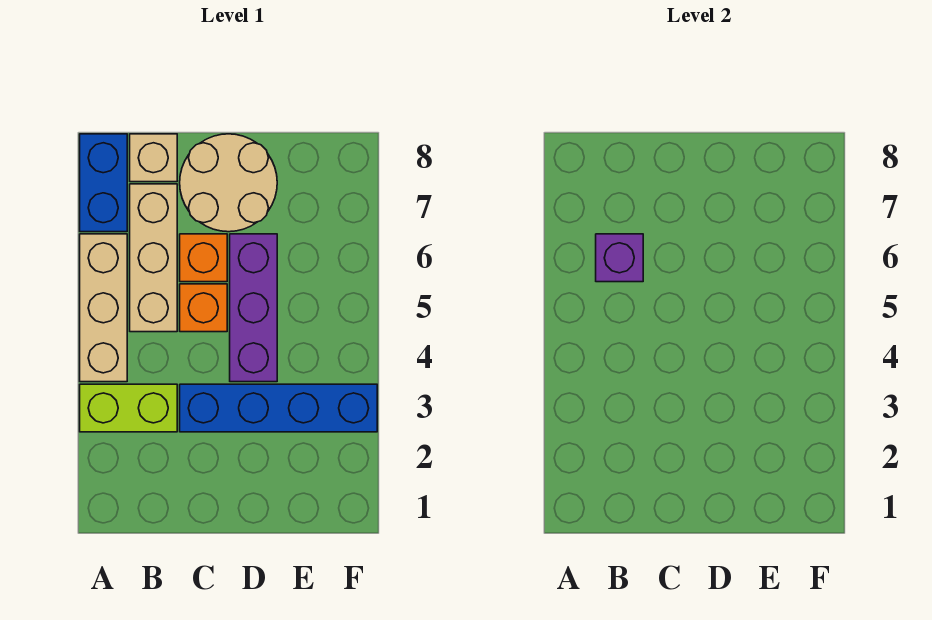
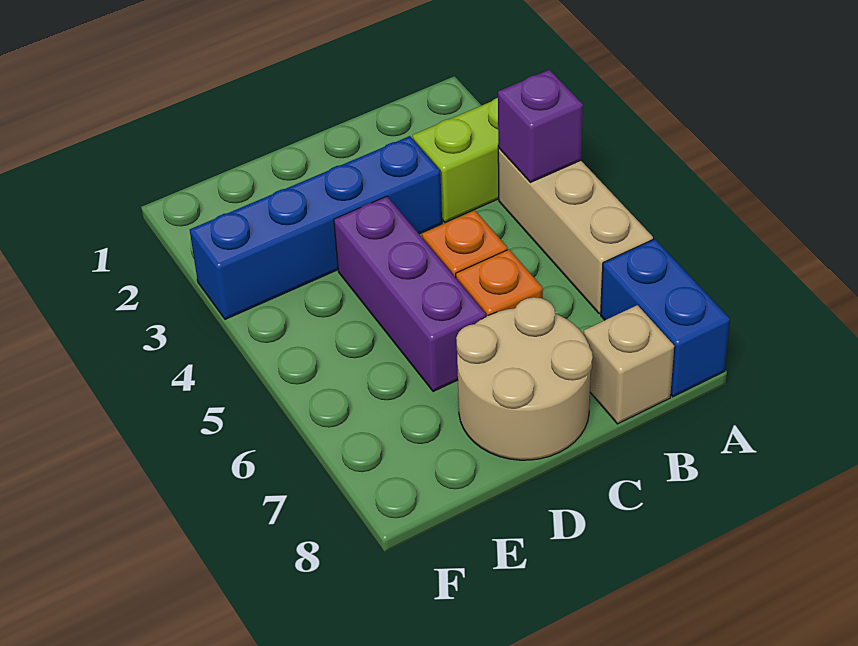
tan 1x3 brick [130,184,177,332] -> none
purple 1x1 brick [596,234,643,282] -> purple 1x1 brick moved to [498,70,583,182]

